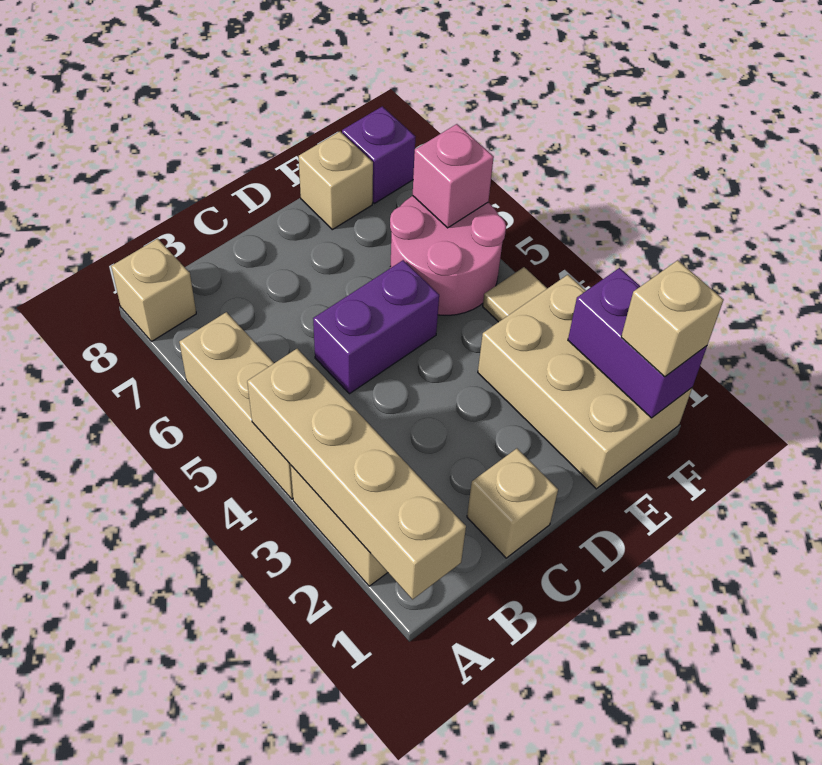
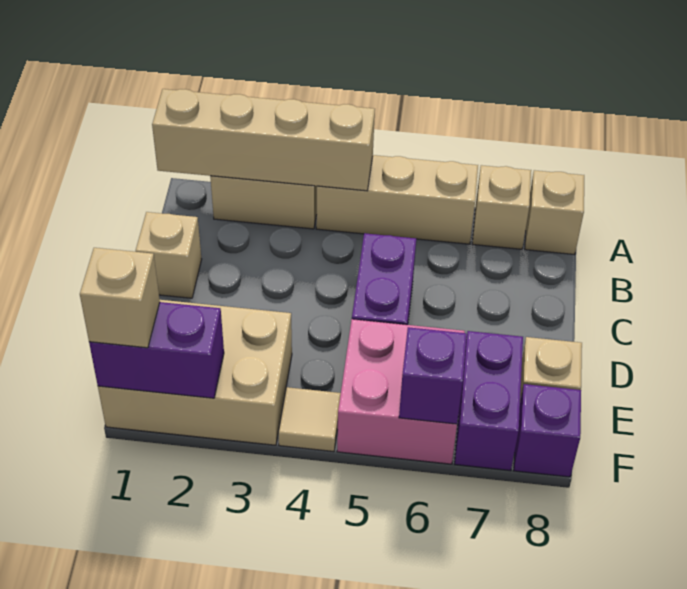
none -> tan 1x1 brick [472,165,531,249]
pink 2x2 round brick [390,196,506,315] -> pink 2x2 brick [337,319,465,464]
none -> purple 1x2 brick [455,331,523,471]
pink 1x1 brick [413,124,494,228] -> purple 1x1 brick [399,327,467,424]

